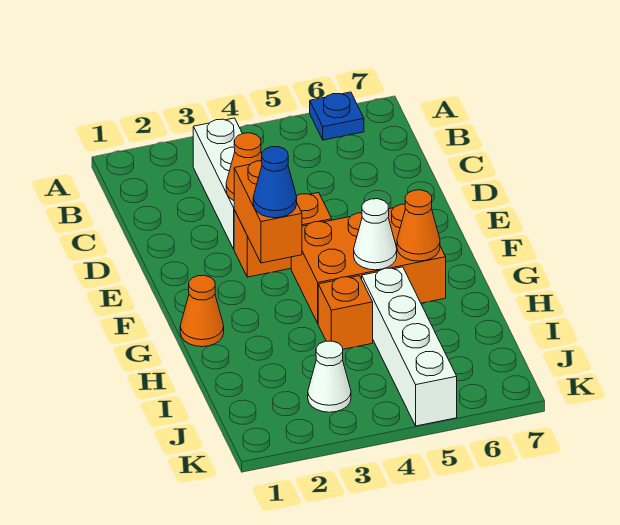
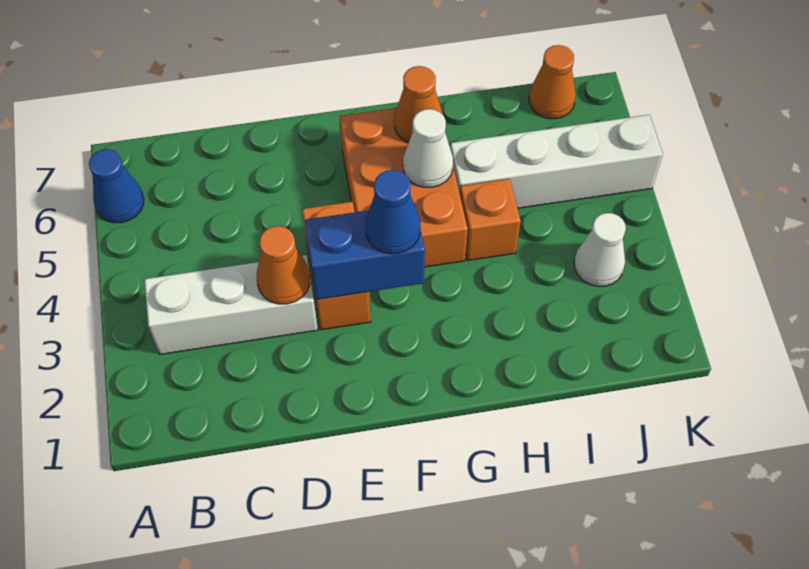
blue 1x1 plate [310,92,364,140] -> blue 1x1 cone [89,149,144,223]
orange 1x2 brick [234,161,302,263] -> blue 1x2 brick [305,204,425,300]
orange 1x1 cone [180,275,224,347] -> orange 1x1 cone moved to [529,45,576,119]

